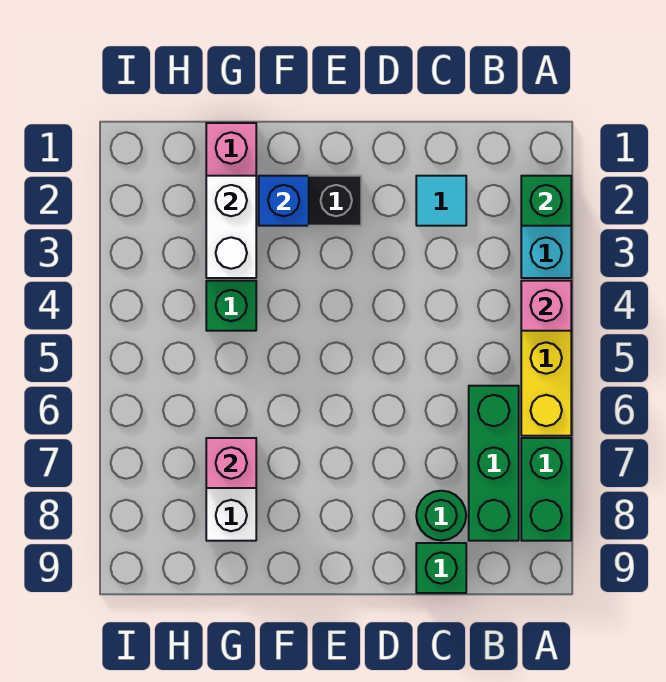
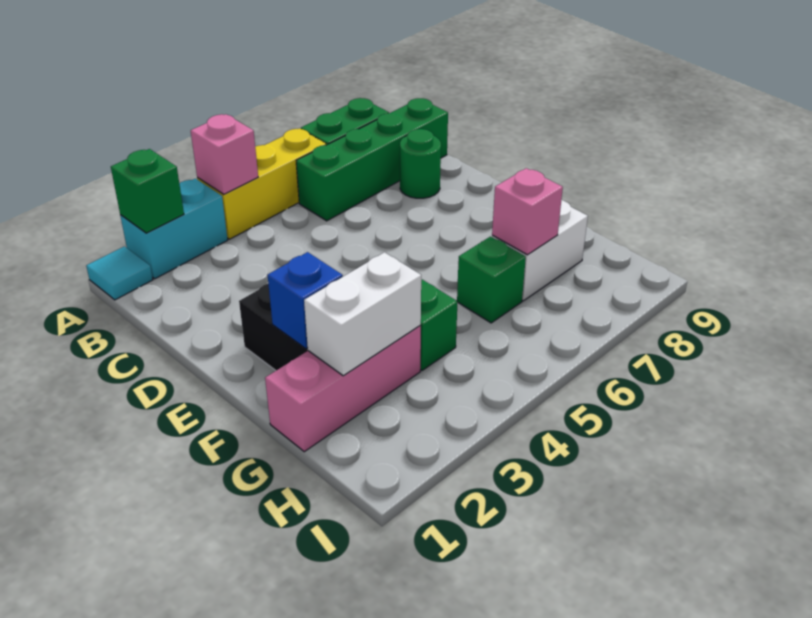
green 1x3 brick [469,386,519,541] -> green 1x4 brick [296,98,448,221]
cyan 1x1 tile [416,176,466,226] -> cyan 1x1 tile moved to [86,246,153,300]
green 1x1 brick [416,543,466,593] -> green 1x1 brick moved to [457,237,526,323]

